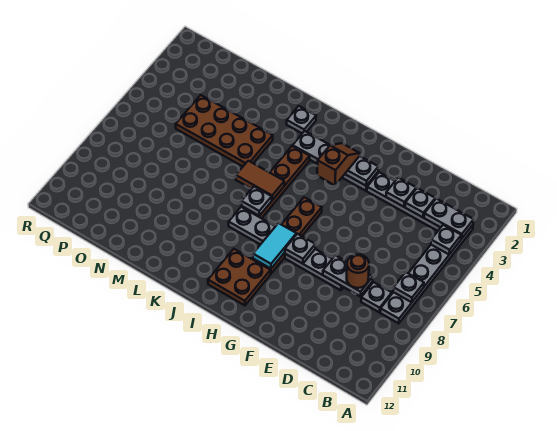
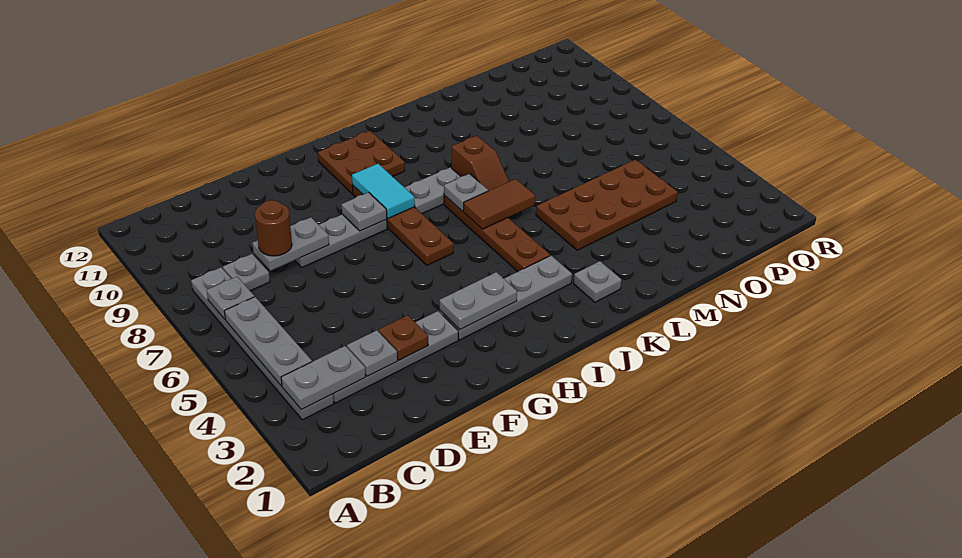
grey 1x1 plate [431,225,461,254] -> grey 1x3 plate [224,297,312,386]
grey 1x1 plate [386,178,416,207] -> brown 1x1 plate [379,315,428,360]
brown 1x2 slope [317,143,360,185] -> brown 1x2 slope moved to [452,136,509,191]

